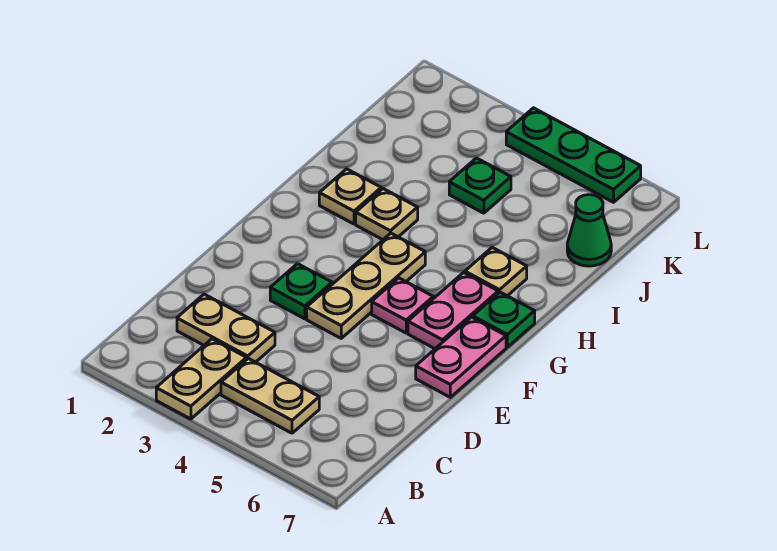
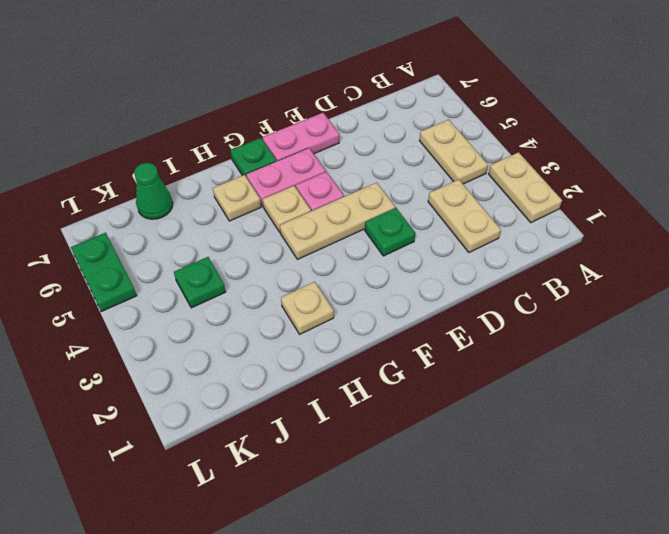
tan 1x2 plate [156,339,247,419] -> tan 1x2 plate turned to [489,152,562,223]
tan 1x1 plate [356,189,418,240] -> tan 1x1 plate moved to [263,186,311,232]
green 1x3 plate [506,108,641,202] -> green 1x2 plate [71,233,137,312]

